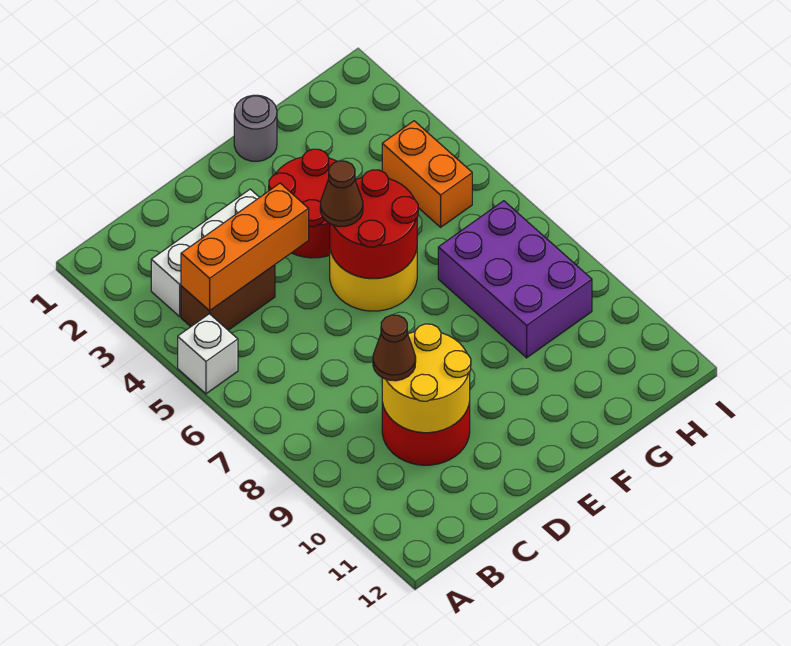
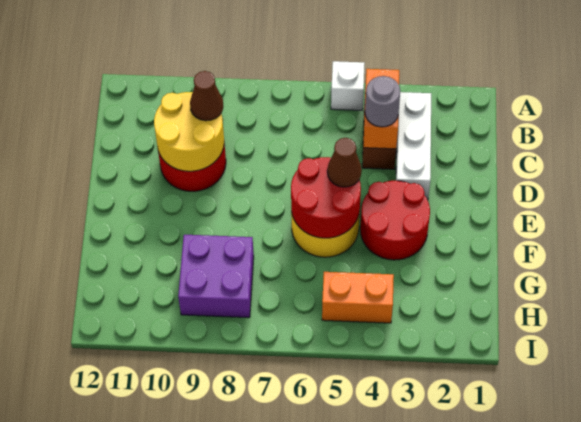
orange 1x3 brick [181,183,309,311] -> orange 1x2 brick [363,69,399,149]
grey 1x1 round brick [234,95,277,161] -> grey 1x1 round brick moved to [365,76,400,127]
purple 2x3 brick [438,201,592,358] -> purple 2x2 brick [178,235,254,318]

